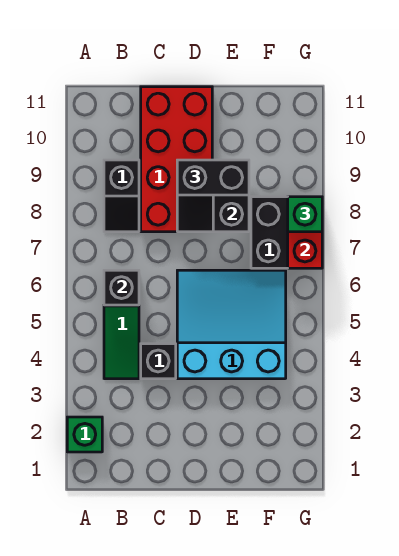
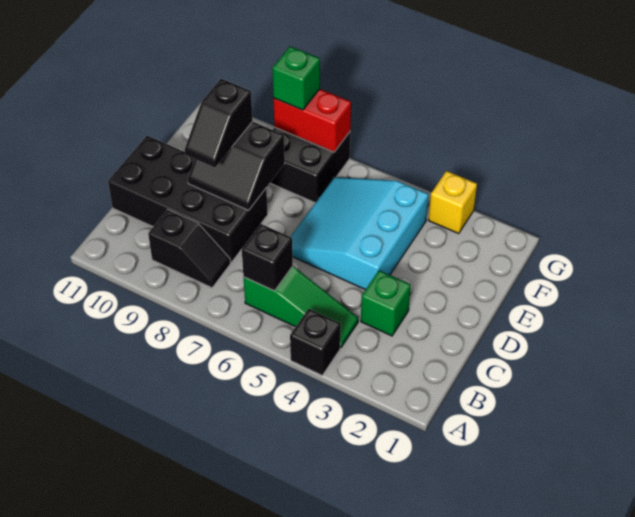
green 1x1 brick [67,417,102,452] -> green 1x1 brick moved to [361,270,411,336]
black 1x1 brick [141,344,176,379] -> black 1x1 brick moved to [290,309,341,375]
red 2x4 brick [141,87,212,232] -> black 2x4 brick [108,136,268,262]
black 1x2 brick [177,160,249,195] -> black 1x2 slope [185,79,253,168]
none -> yellow 1x1 brick [428,171,477,234]

